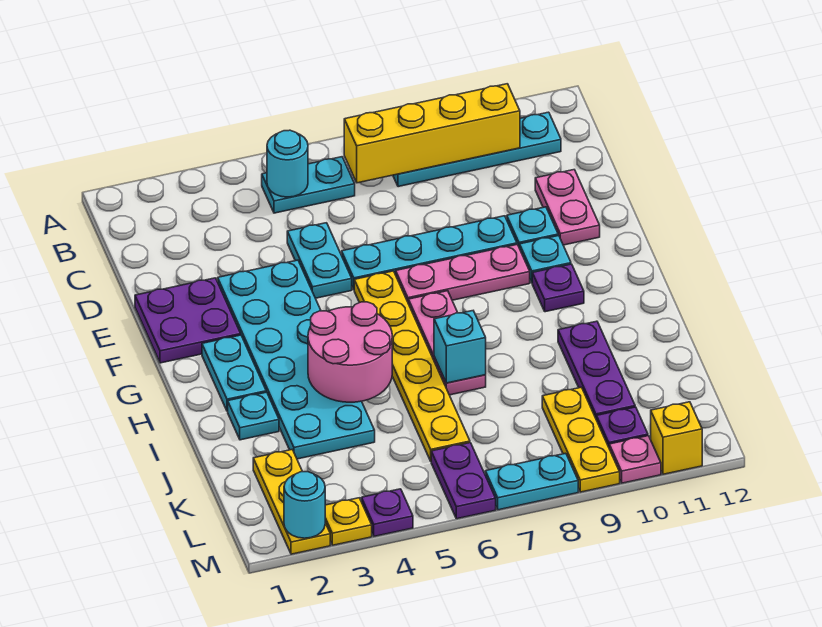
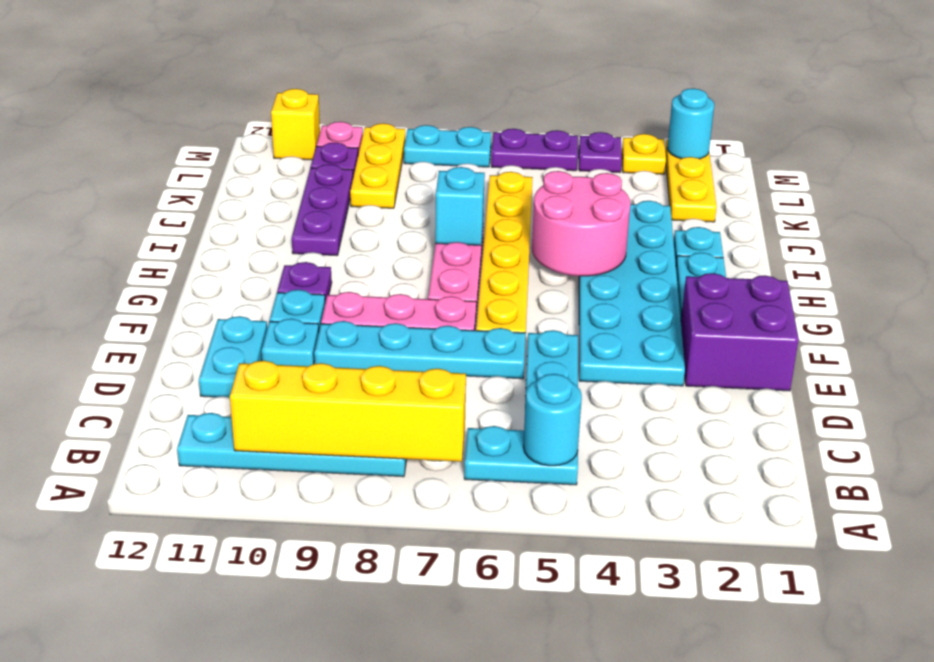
pink 1x2 plate [535,170,600,245] -> cyan 1x2 plate [199,316,267,398]
purple 2x2 plate [135,278,241,363] -> purple 2x2 brick [681,273,799,391]
purple 1x2 plate [431,443,496,519] -> purple 1x2 plate turned to [491,129,578,171]

